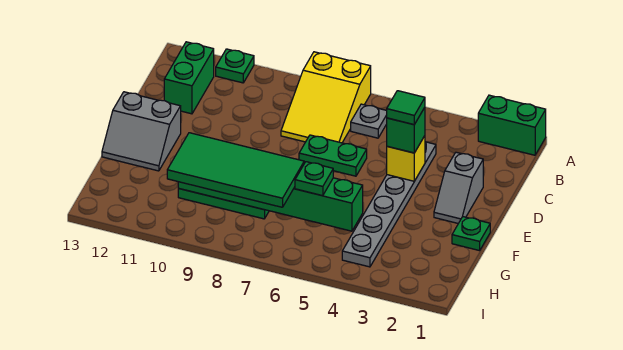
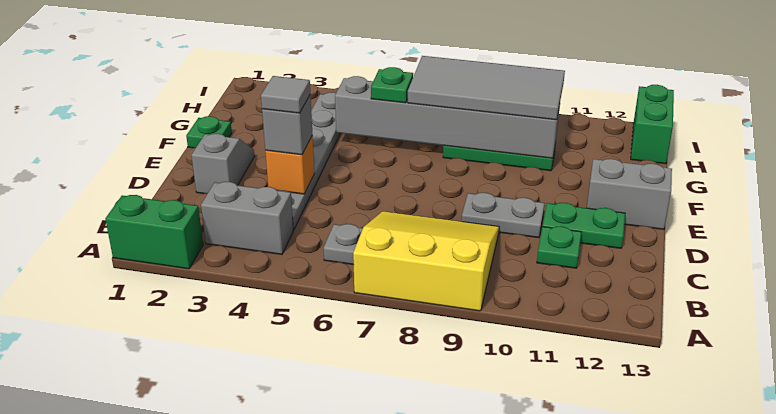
yellow 2x3 slope [281,52,371,143] -> yellow 3x3 slope [353,211,499,311]
green 1x1 plate [216,49,254,83] -> green 1x1 plate moved to [537,226,581,268]
none -> grey 1x2 brick [201,182,293,254]
green 1x2 brick [164,42,214,114] -> green 1x2 brick moved to [631,85,674,164]
yellow 1x1 brick [387,136,425,181] -> orange 1x1 brick [265,135,315,194]
green 1x1 brick [387,107,425,153] -> grey 1x1 brick [262,95,313,155]
green 1x1 tile [387,91,425,125] -> grey 1x1 tile [261,76,310,113]
green 1x2 plate [299,135,367,176] -> green 1x2 plate moved to [542,203,625,248]
none -> grey 1x2 plate [461,193,545,238]
green 1x6 brick [178,178,363,231] -> grey 1x6 brick [335,76,560,158]
green 2x4 tile [167,133,304,207] -> grey 2x4 tile [408,56,565,120]

